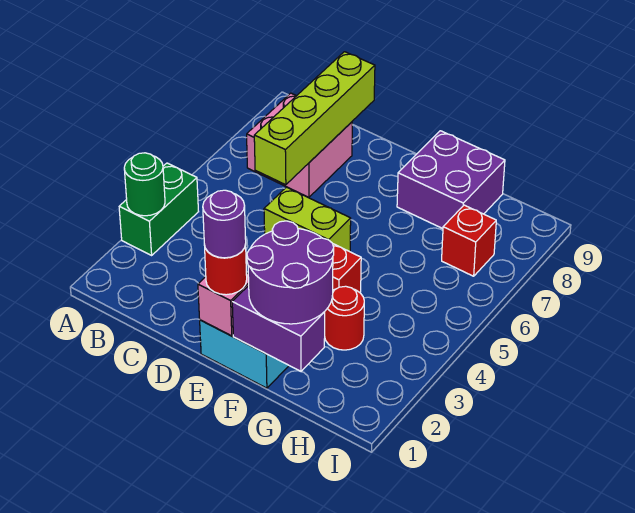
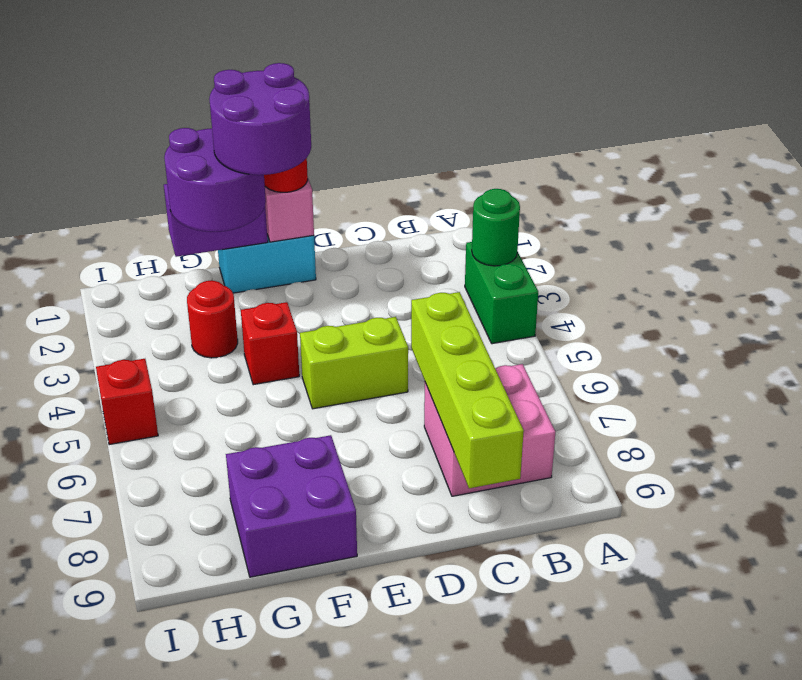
purple 1x1 round brick [203,190,246,258] -> purple 2x2 round brick [209,63,311,175]
red 1x1 brick [442,205,496,276] -> red 1x1 brick moved to [96,359,158,445]

